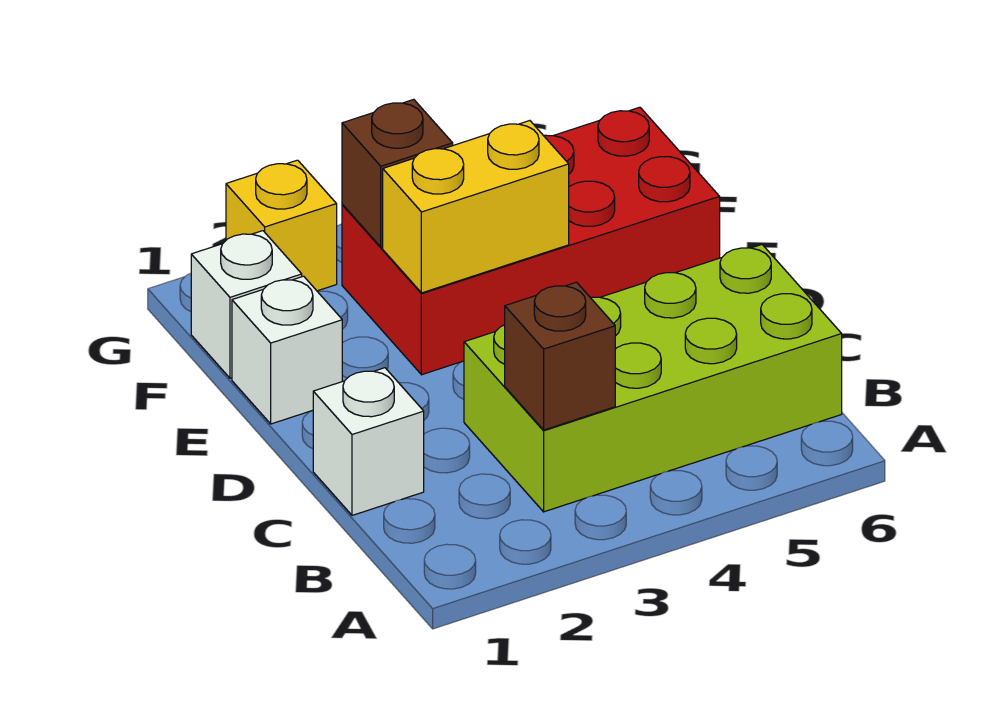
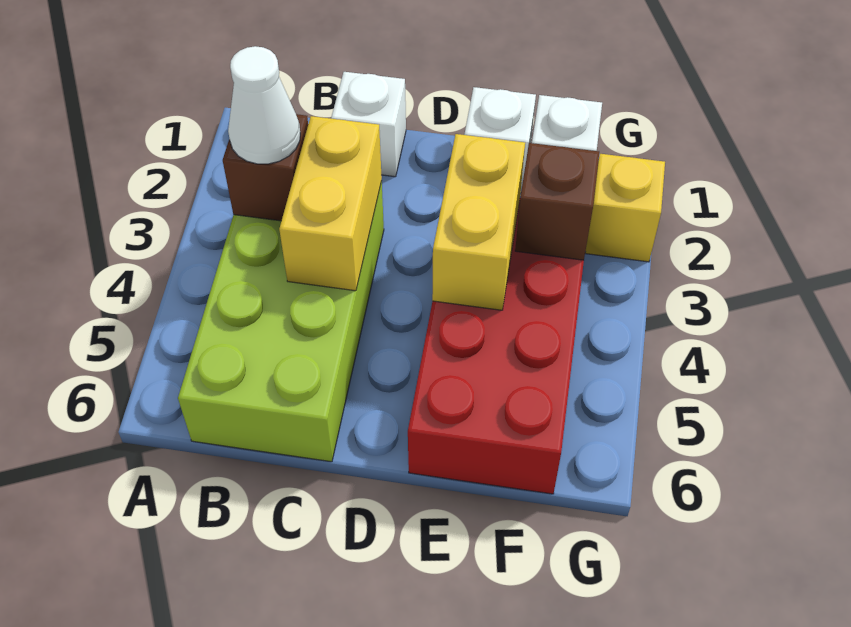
none -> white 1x1 cone [228,46,300,164]
none -> yellow 1x2 brick [279,116,382,291]

